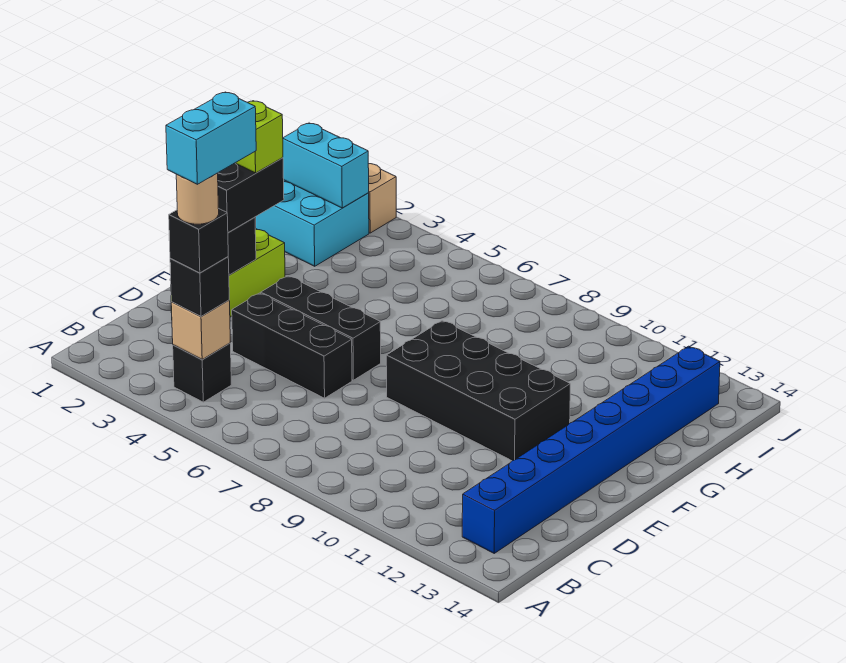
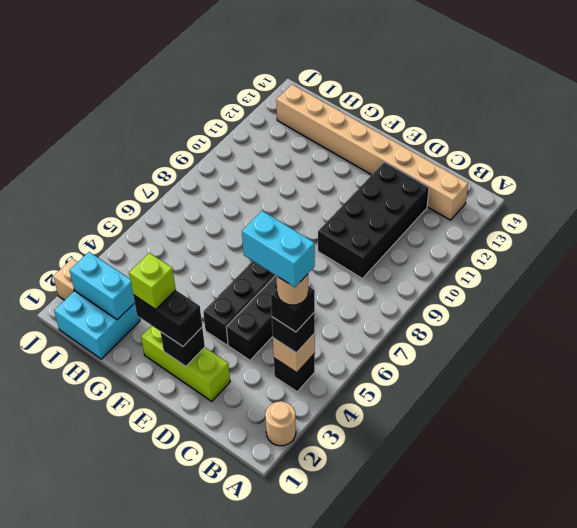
none -> tan 1x1 round brick [265,401,296,446]
blue 1x8 brick [462,346,720,553] -> tan 1x8 brick [276,85,468,220]
black 2x4 brick [386,321,570,461] -> black 2x4 brick moved to [318,162,429,278]
cyan 1x2 brick [283,123,369,208] -> cyan 1x2 brick turned to [70,252,135,320]

